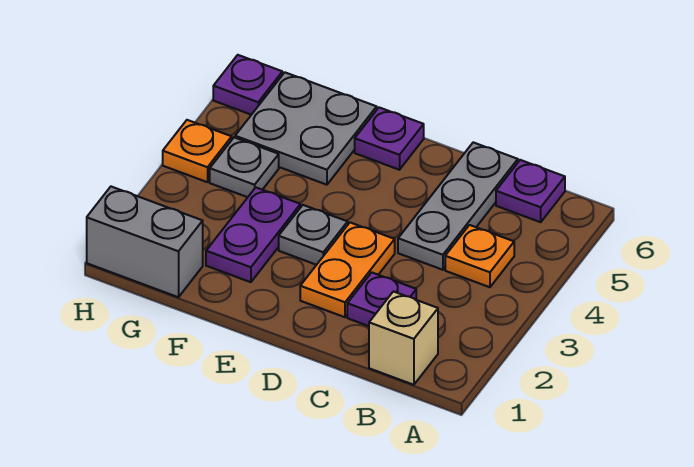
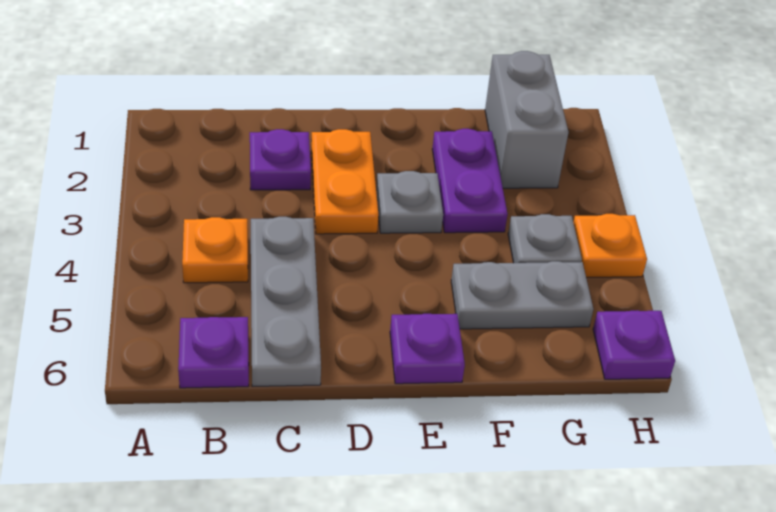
tan 1x1 brick [369,292,438,385] -> none
grey 2x2 plate [235,73,377,185] -> grey 1x2 plate [451,261,593,329]
grey 1x2 brick [87,187,203,297] -> grey 1x2 brick turned to [485,51,568,188]

